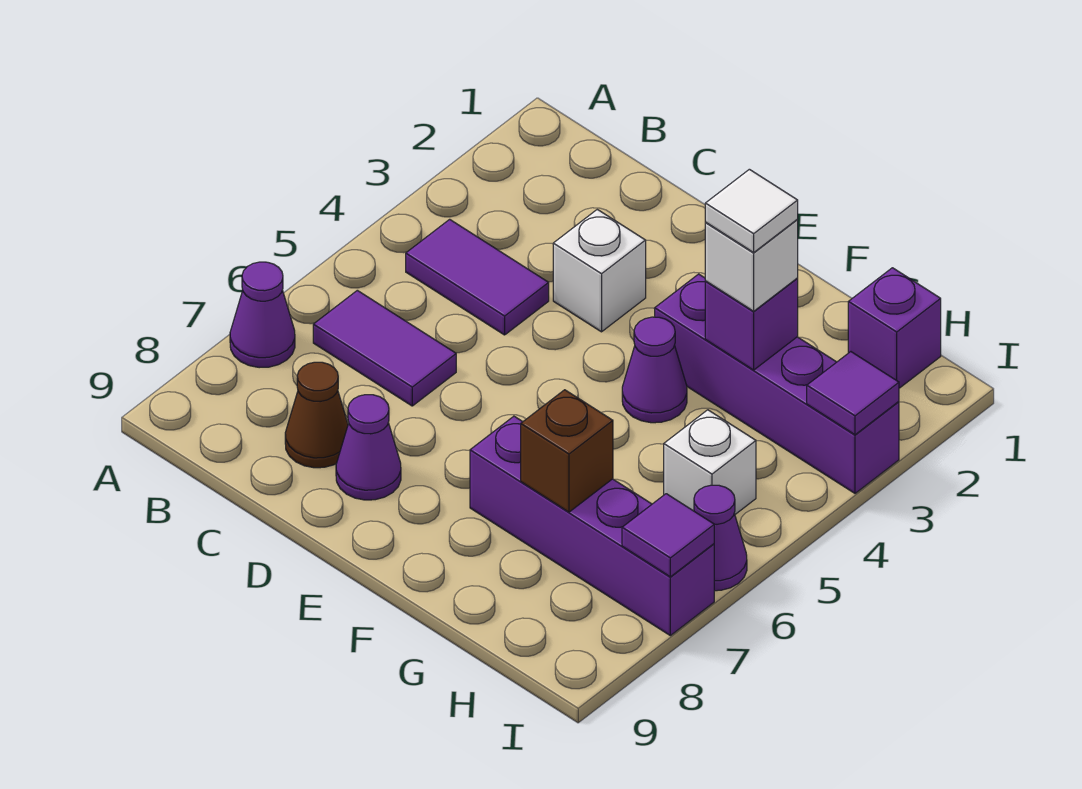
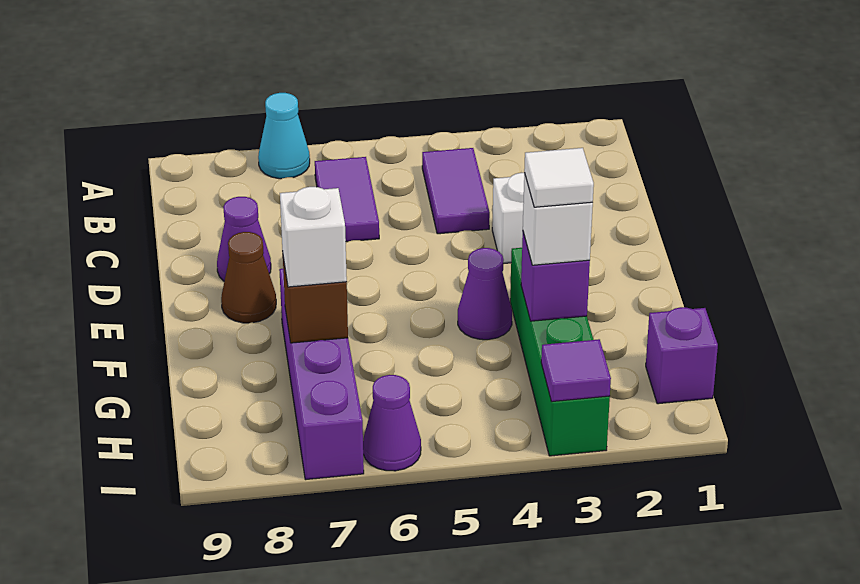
purple 1x1 cone [230,262,295,368] -> cyan 1x1 cone [258,93,310,179]
brown 1x1 cone [285,362,348,468] -> brown 1x1 cone moved to [221,232,276,323]
purple 1x4 brick [655,274,899,493] -> green 1x4 brick [510,248,610,456]
white 1x1 brick [664,410,756,514] -> white 1x1 brick moved to [280,187,347,287]
purple 1x1 tile [622,494,714,577] -> none

